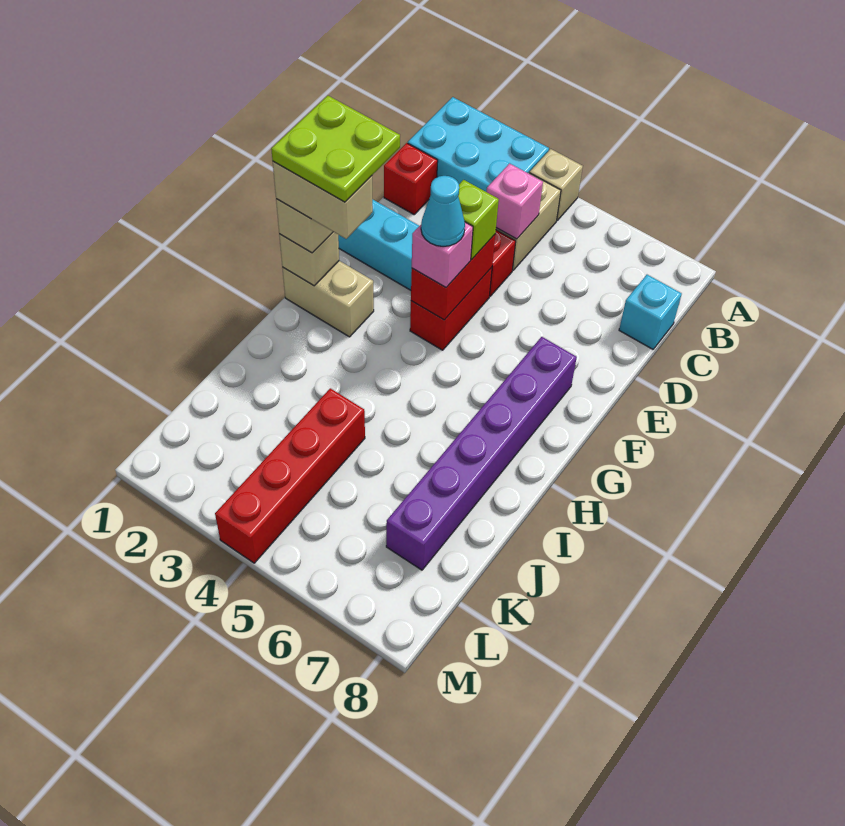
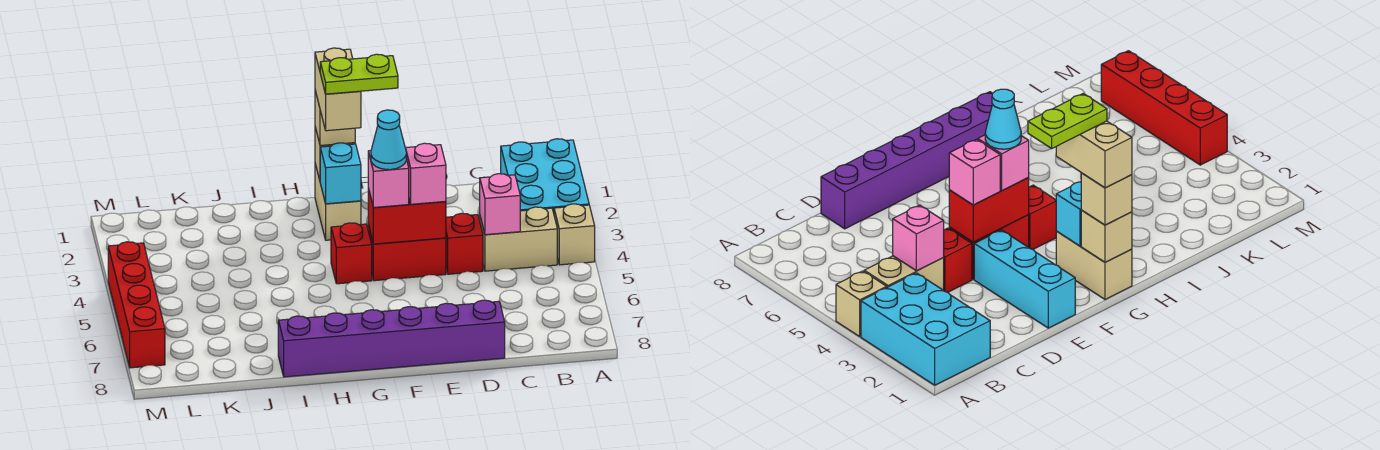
red 1x1 brick [384,143,438,214] -> red 1x1 brick moved to [331,223,372,284]
cyan 1x1 brick [619,275,682,349] -> cyan 1x1 brick moved to [320,143,361,204]
lime 1x1 brick [458,180,499,259] -> pink 1x1 brick [406,143,446,204]
lime 2x2 plate [271,96,400,202] -> lime 1x2 plate [320,54,398,94]
purple 1x6 brick [386,337,577,570] -> purple 1x6 brick moved to [278,300,505,377]
red 1x4 brick [215,388,365,563] -> red 1x4 brick turned to [108,242,165,368]

